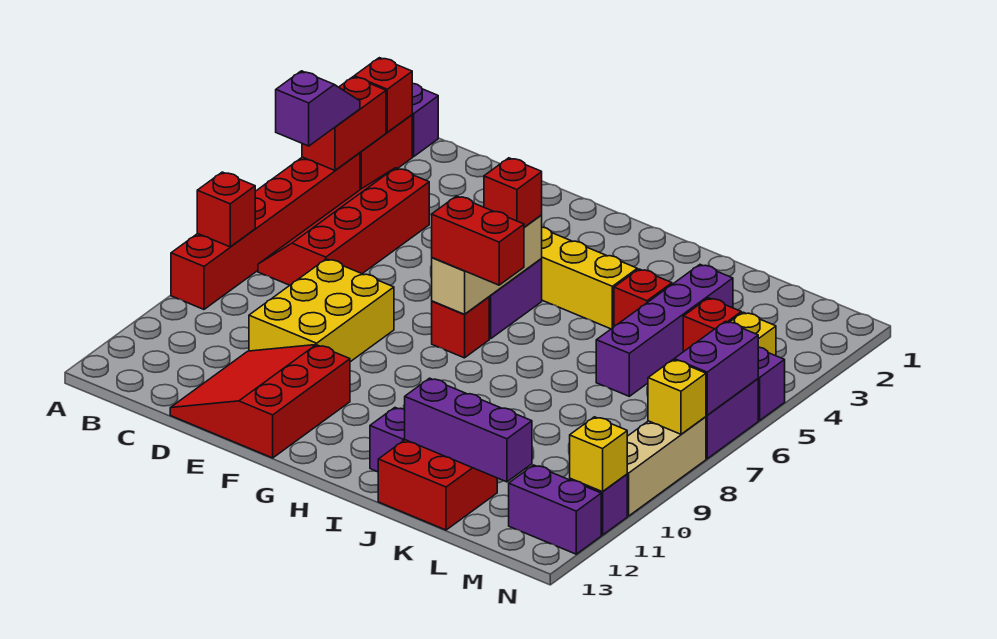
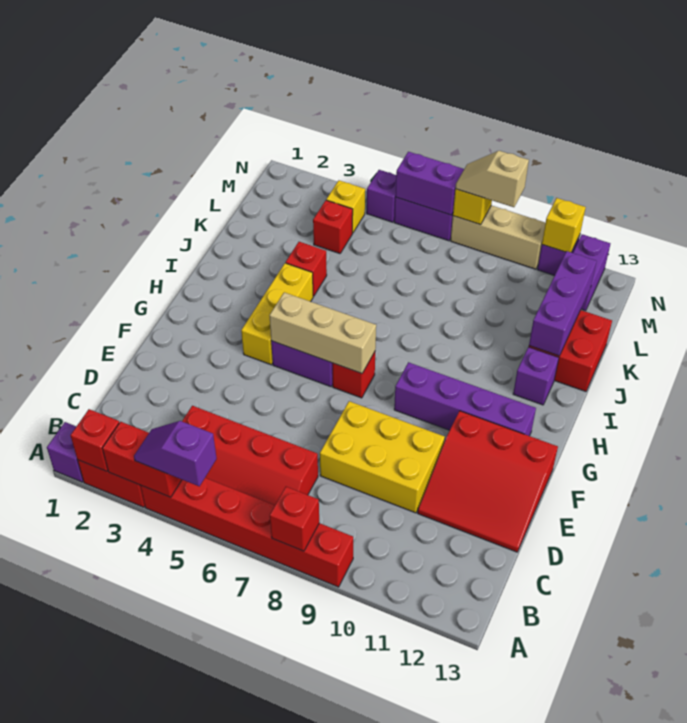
red 1x1 brick [484,158,542,227] -> none
red 1x2 brick [432,196,524,285] -> none
purple 1x4 brick [596,265,733,396] -> purple 1x4 brick moved to [394,362,536,436]
none -> tan 1x2 slope [455,151,529,207]

